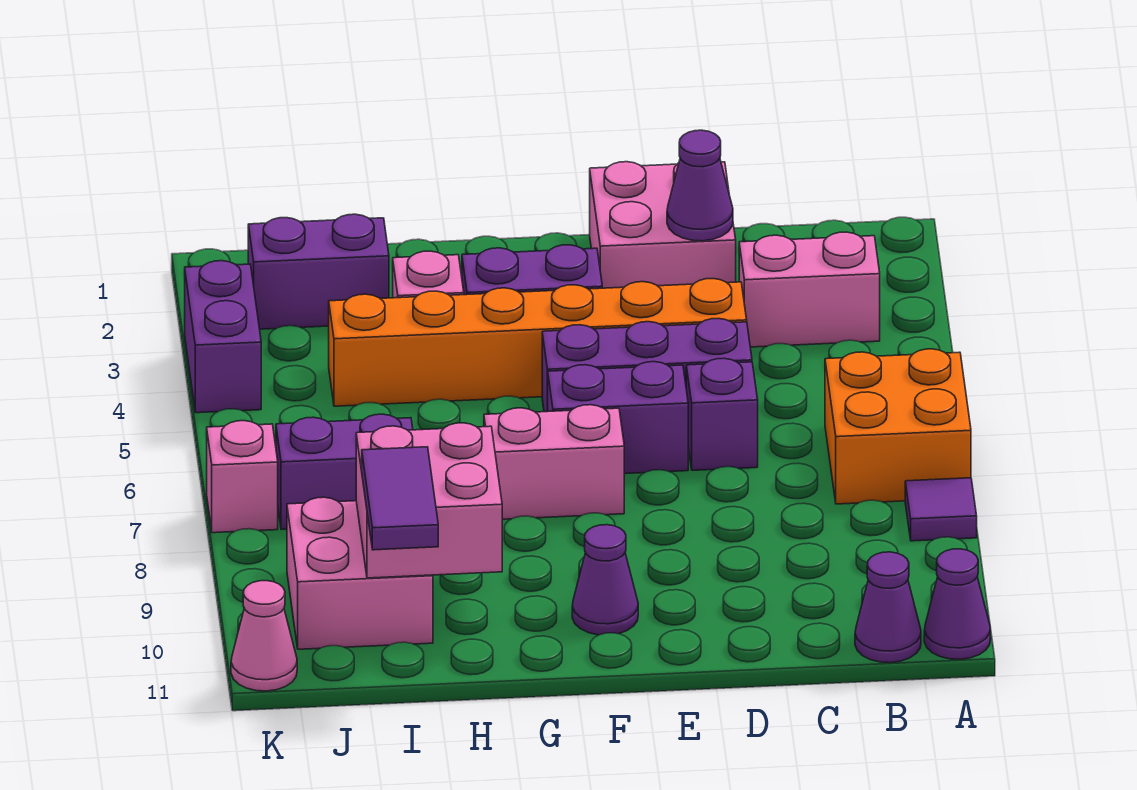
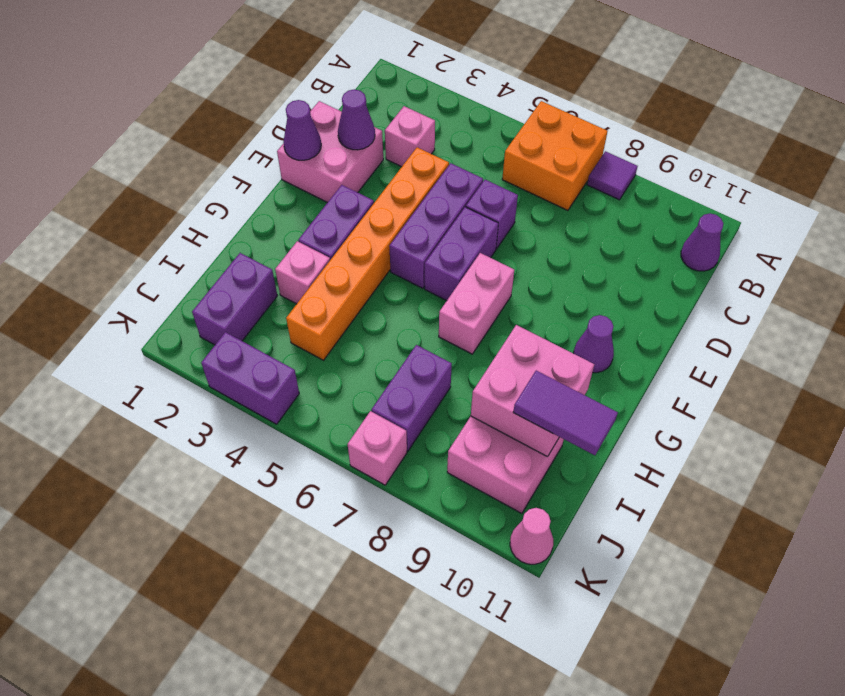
purple 1x1 cone [924,549,990,659] -> purple 1x1 cone moved to [283,100,321,160]
pink 1x2 brick [739,232,880,347] -> pink 1x1 brick [385,106,435,167]

